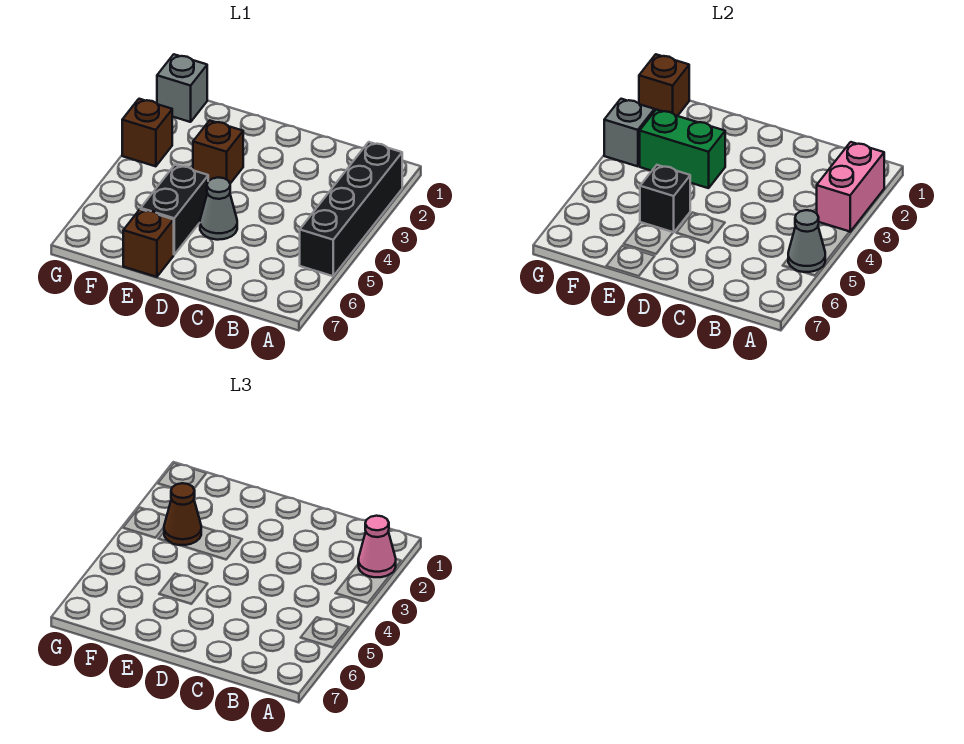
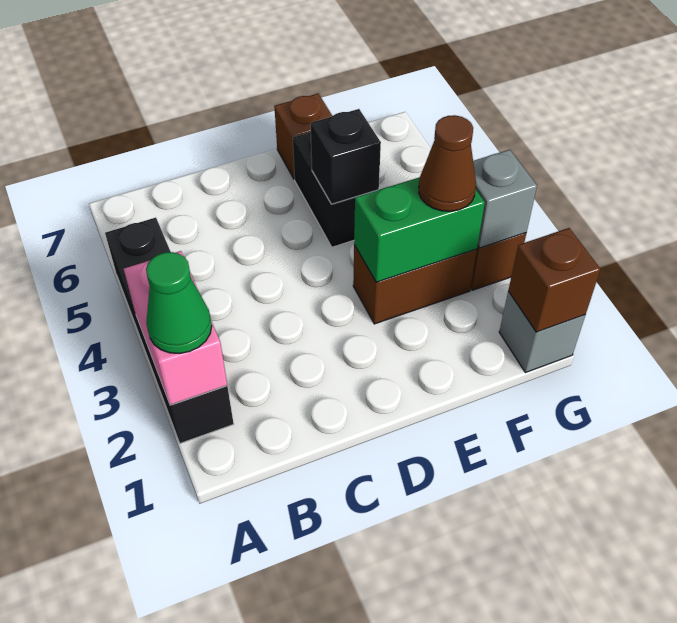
pink 1x1 cone [358,516,396,577] -> green 1x1 cone [146,252,212,354]
grey 1x1 cone [788,210,825,272] -> none
grey 1x1 cone [200,178,237,240] -> none
brown 1x1 brick [193,120,243,183] -> brown 1x2 brick [353,245,477,324]

